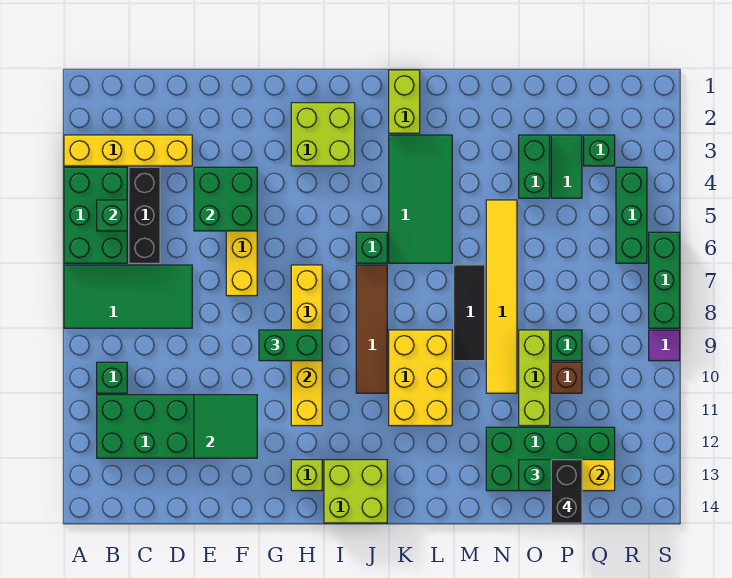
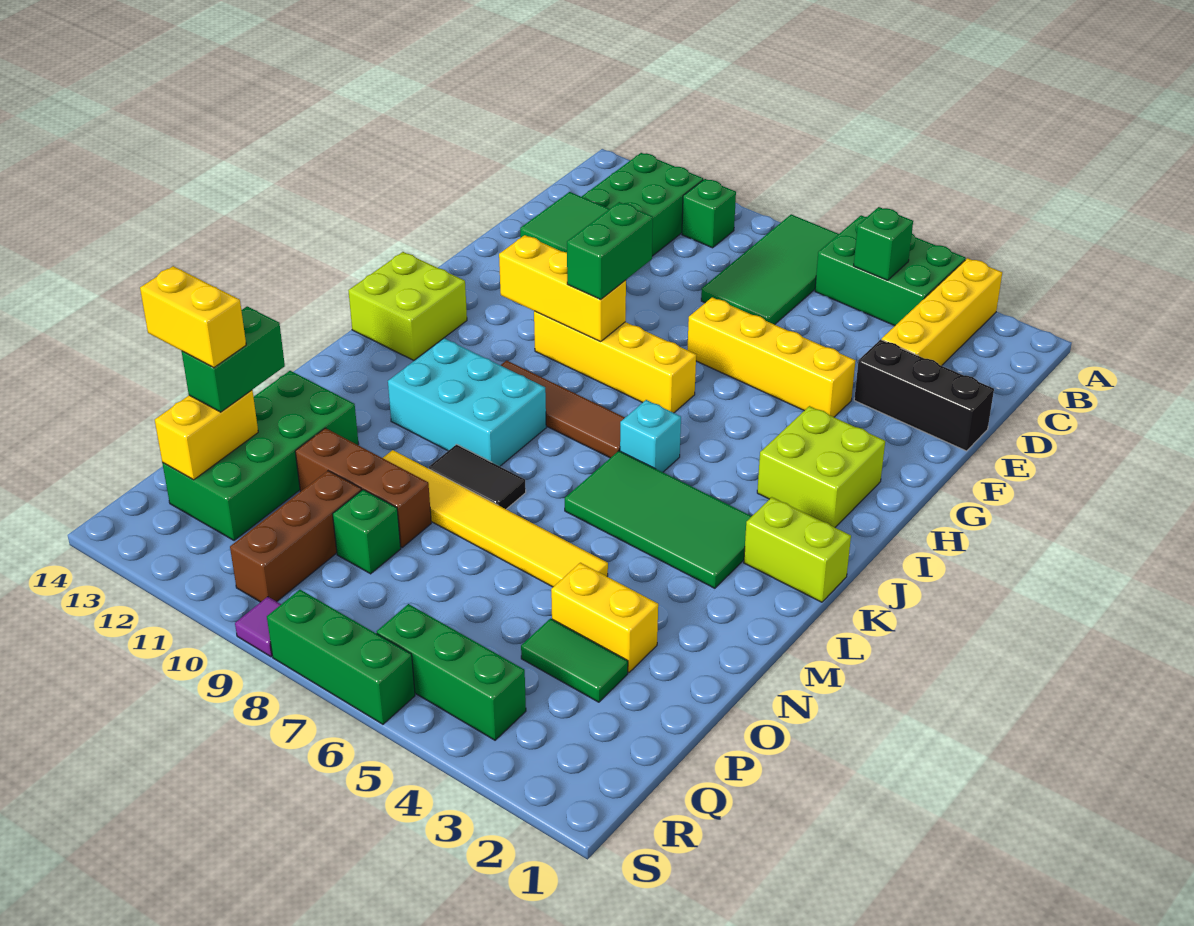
black 1x3 brick [129,167,160,263] -> black 1x3 brick moved to [854,340,994,451]
green 2x2 brick [194,167,257,231] -> none
lime 1x1 brick [291,460,322,491] -> none
green 1x1 brick [356,232,387,263] -> cyan 1x1 brick [620,400,681,472]
yellow 2x3 brick [389,330,452,426] -> cyan 2x3 brick [388,338,546,466]
black 1x3 tile [454,265,485,361] -> black 1x2 tile [429,444,526,509]
green 1x2 brick [519,135,550,198] -> yellow 1x2 brick [551,563,658,672]
lime 1x3 brick [519,330,550,426] -> brown 1x3 brick [295,428,431,548]
brown 1x1 brick [551,362,582,393] -> brown 1x3 brick [230,471,362,602]
black 1x2 brick [551,460,582,523] -> yellow 1x2 brick [140,266,246,368]
green 1x1 brick [584,135,615,166] -> none

